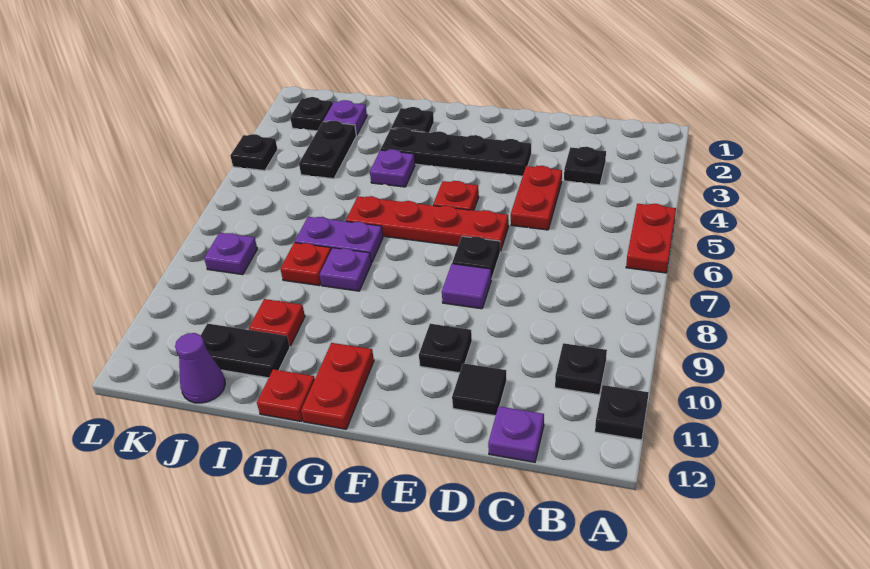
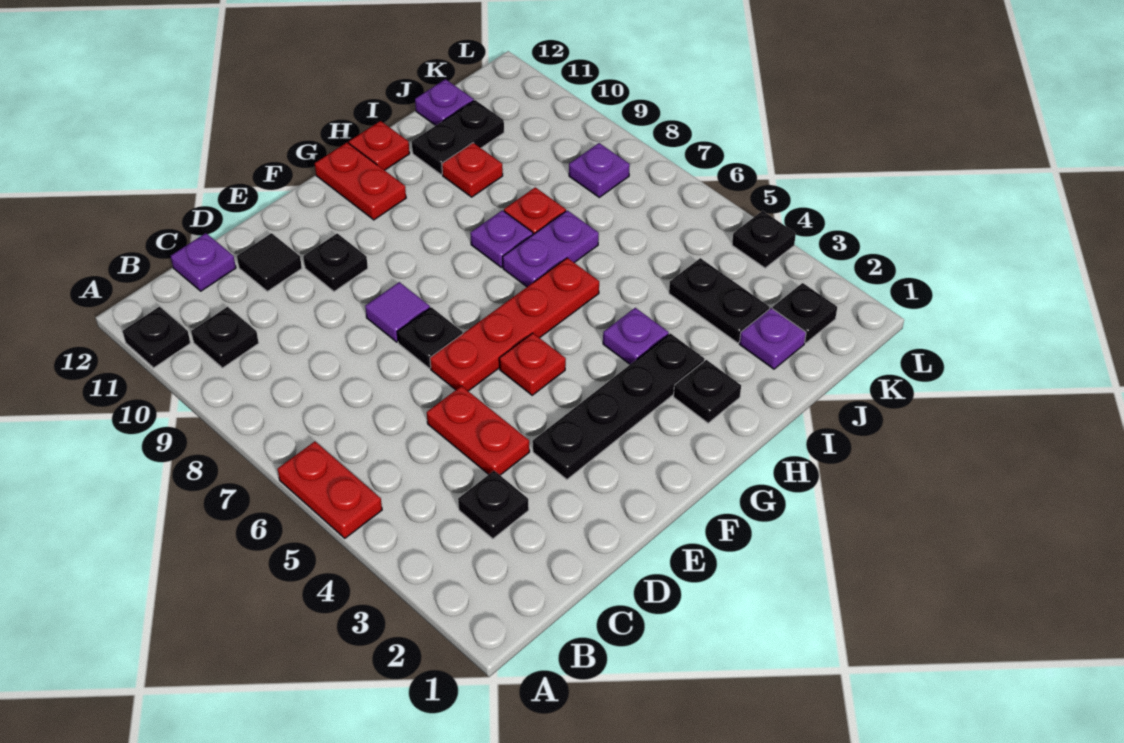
purple 1x1 cone [175,333,225,403] -> purple 1x1 plate [415,79,474,126]

